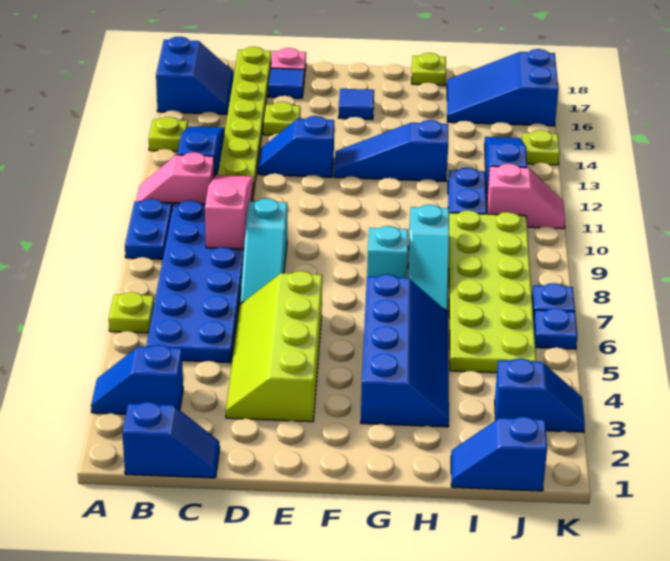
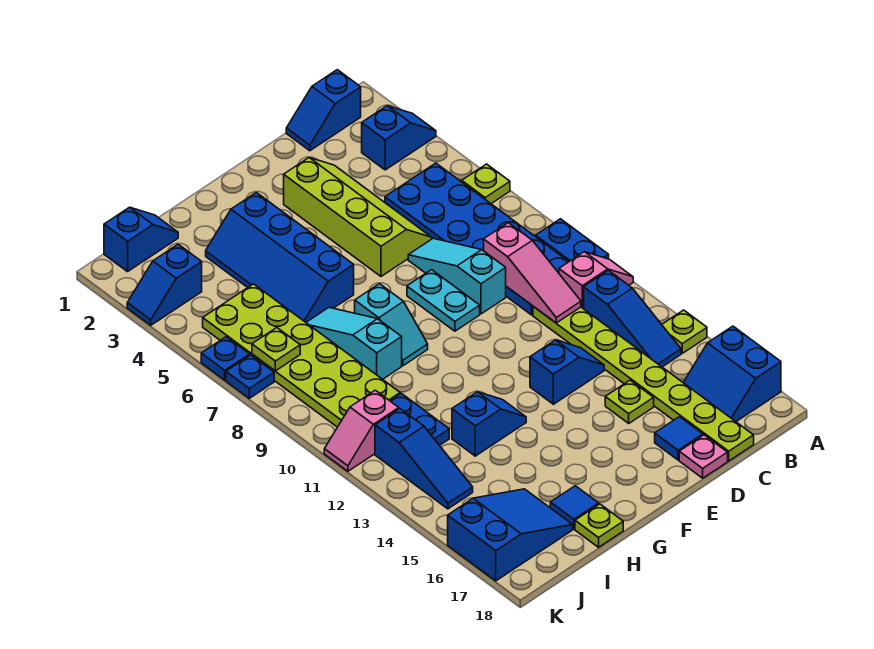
none -> cyan 1x2 plate [407,270,480,331]
blue 1x3 slope [334,120,448,181] -> blue 1x2 slope [452,392,526,456]
blue 1x1 tile [338,89,374,120] -> blue 1x1 tile moved to [550,486,599,529]
lime 1x1 plate [522,130,560,165] -> lime 1x1 plate moved to [252,328,300,371]

